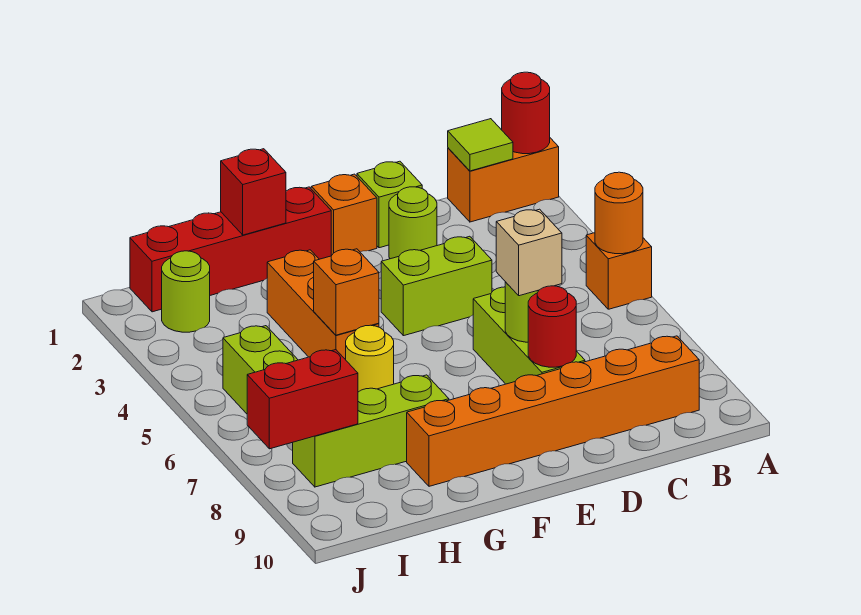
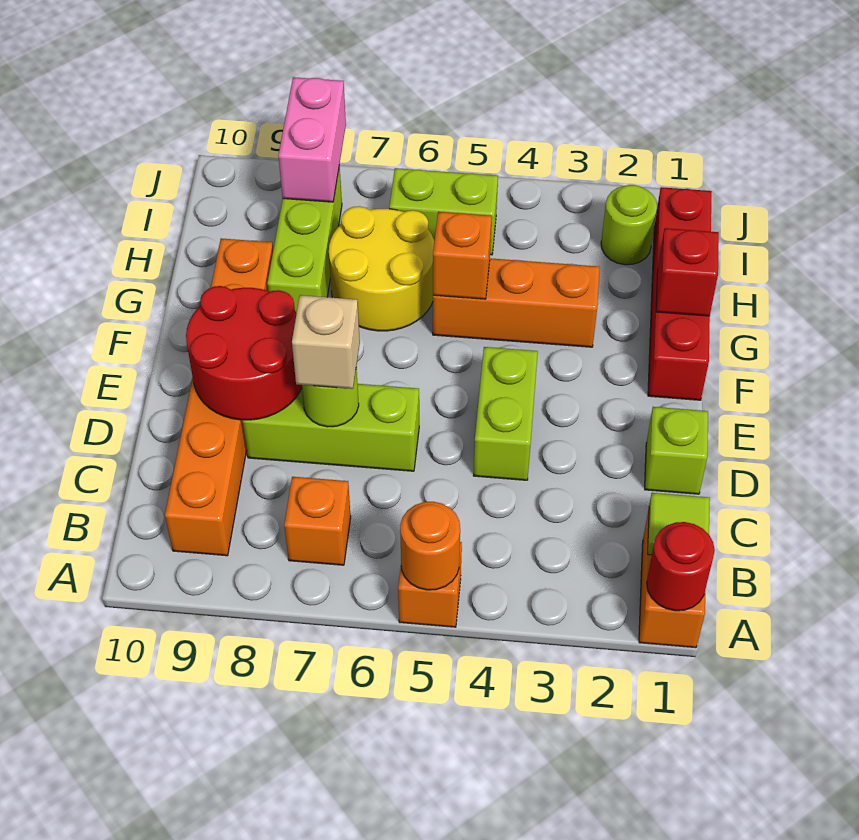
lime 1x1 round brick [389,187,437,259] -> none
red 1x1 round brick [528,286,576,367] -> red 2x2 round brick [186,286,302,420]
orange 1x1 brick [311,174,377,256] -> orange 1x1 brick moved to [284,477,351,565]
yellow 1x1 round brick [346,325,394,392] -> yellow 2x2 round brick [329,206,434,331]
red 1x2 brick [247,350,358,449] -> pink 1x2 brick [278,77,346,202]

